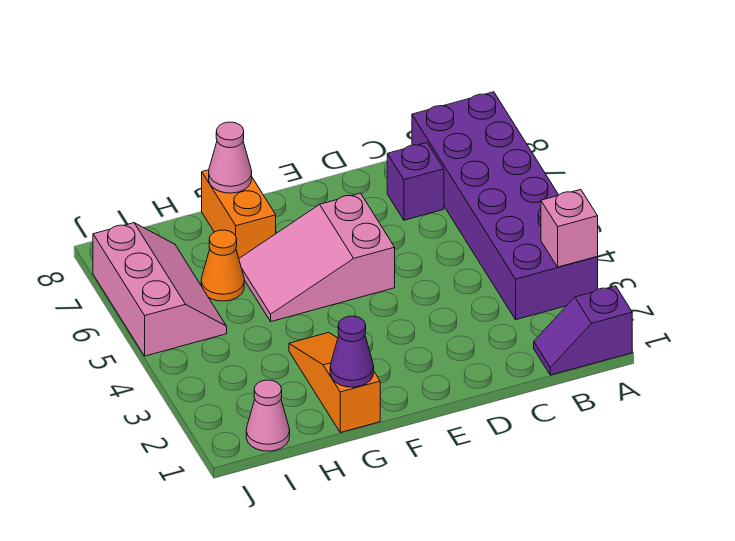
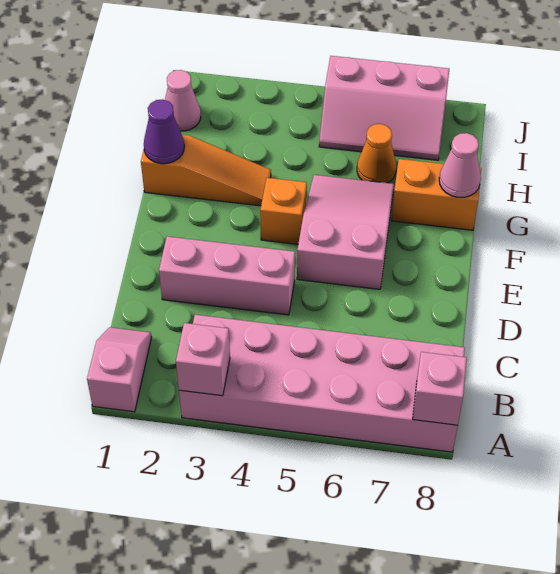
purple 1x2 slope [534,286,632,375] -> pink 1x2 slope [87,327,152,412]
purple 2x6 brick [412,92,598,320] -> pink 2x6 brick [179,315,465,452]
none -> pink 1x1 brick [413,352,467,425]
purple 1x1 brick [387,143,444,220] -> none
none -> pink 1x3 brick [159,236,295,315]
none -> orange 1x1 brick [260,178,307,244]

